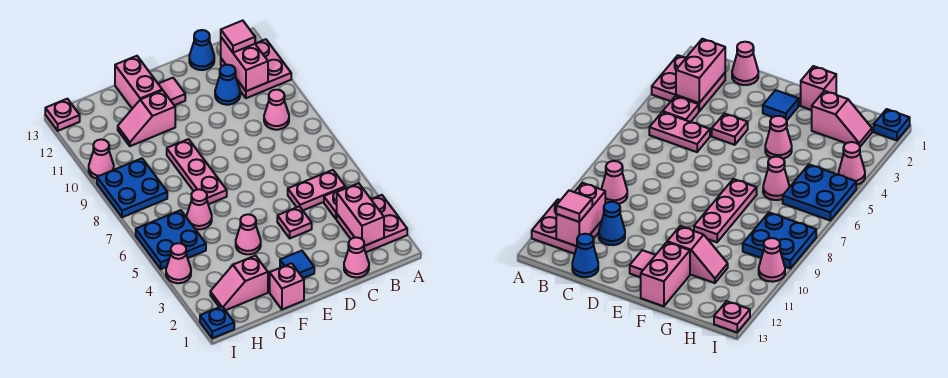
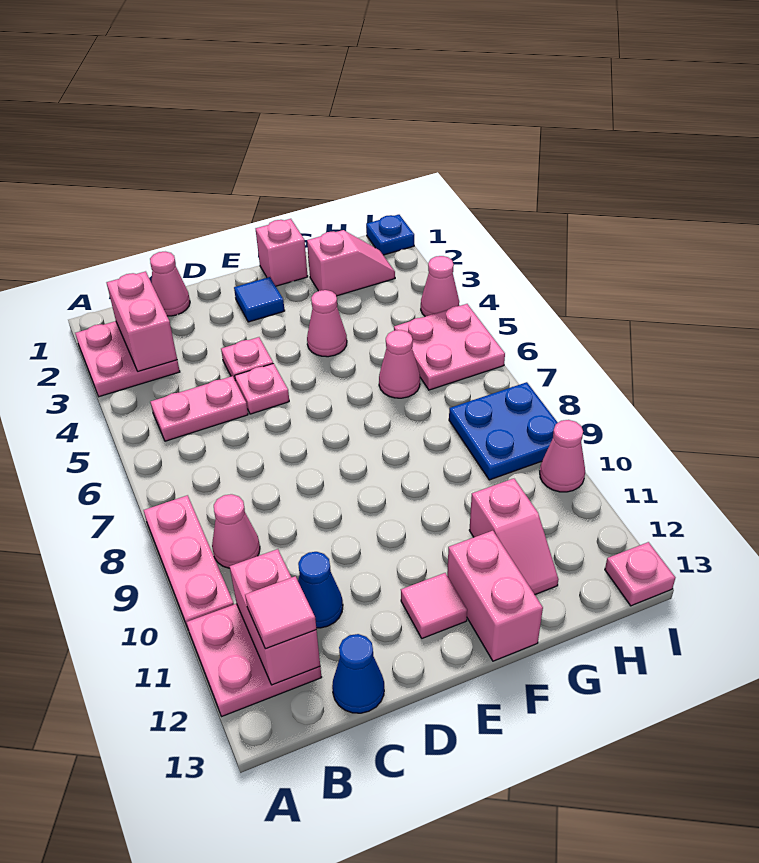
pink 1x1 plate [324,187,346,219] -> pink 1x1 plate moved to [235,363,289,414]
pink 1x3 plate [167,139,227,204] -> pink 1x3 plate moved to [144,495,234,631]
pink 1x2 slope [118,90,175,146] -> pink 1x2 slope turned to [469,478,558,594]
blue 2x2 plate [136,210,206,269] -> pink 2x2 plate [394,304,505,390]

